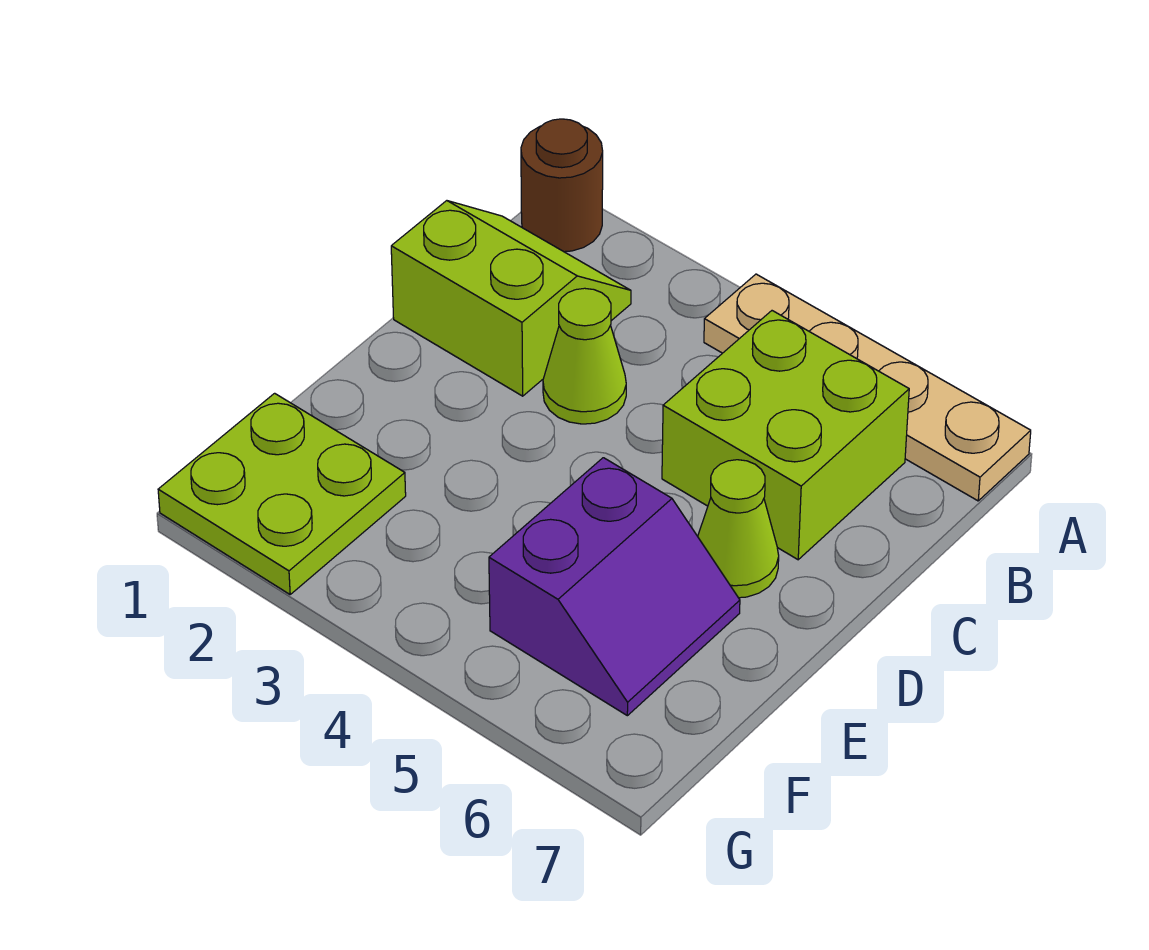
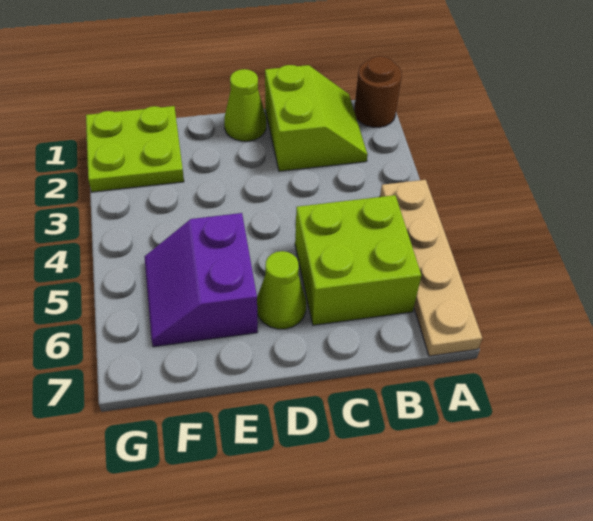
lime 1x1 cone [543,288,626,424] -> lime 1x1 cone moved to [224,69,266,141]
purple 2x2 slope [489,458,740,716] -> purple 2x2 slope turned to [145,213,258,347]

